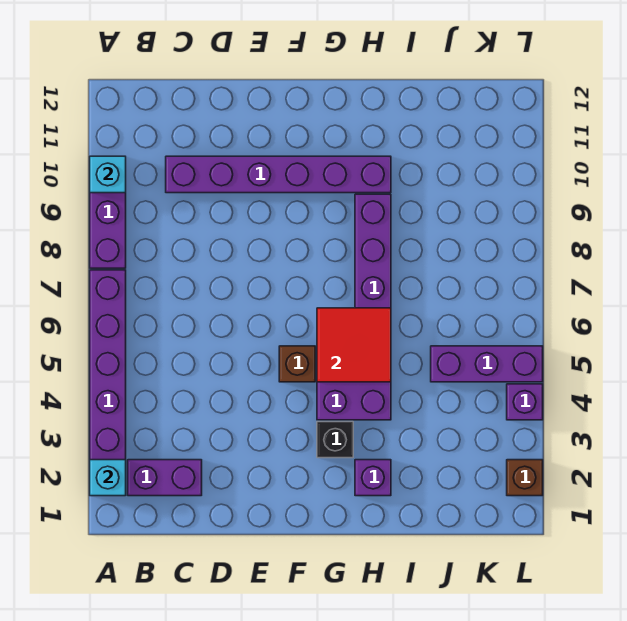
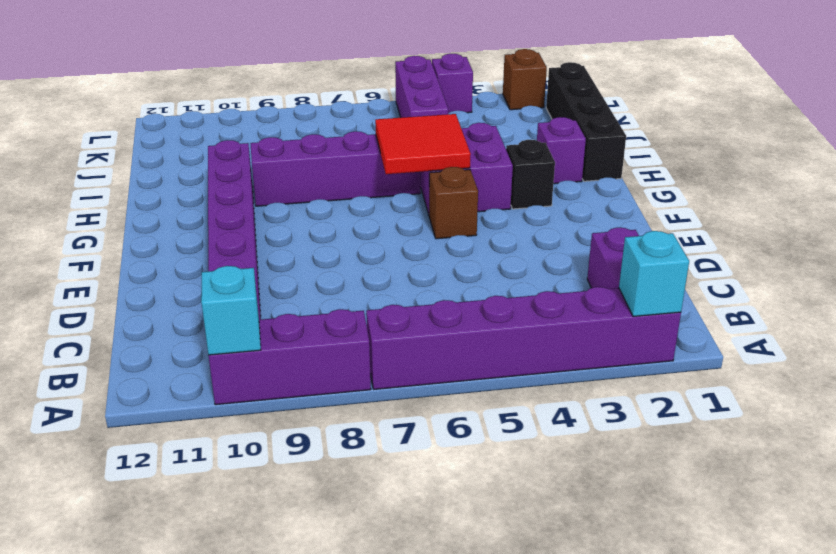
none -> black 1x4 brick [546,62,626,181]

